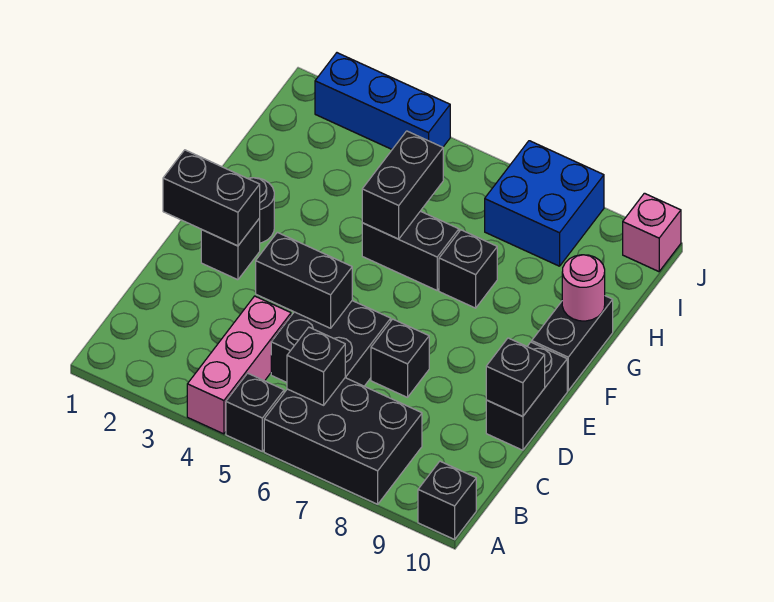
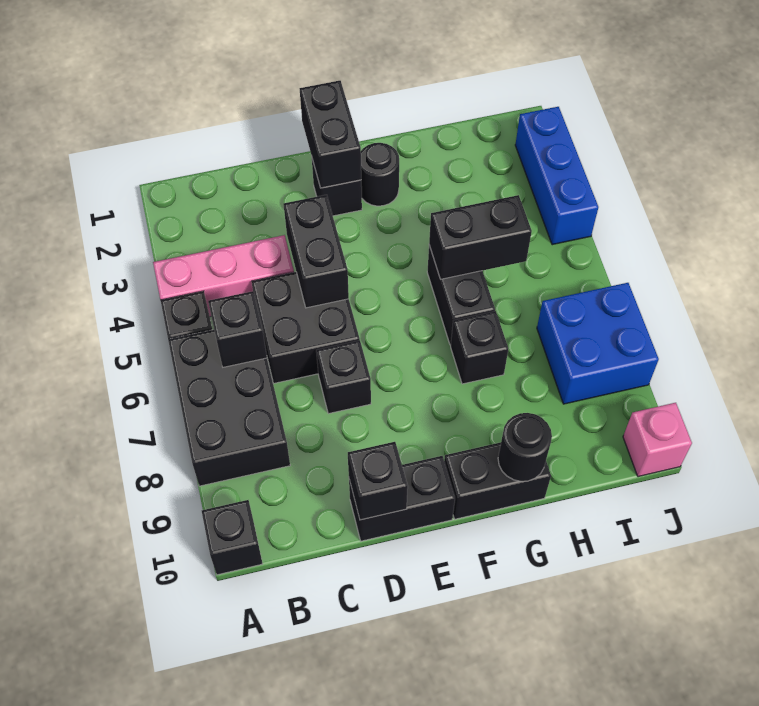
pink 1x1 round brick [562,255,605,321] -> black 1x1 round brick [498,413,552,481]

